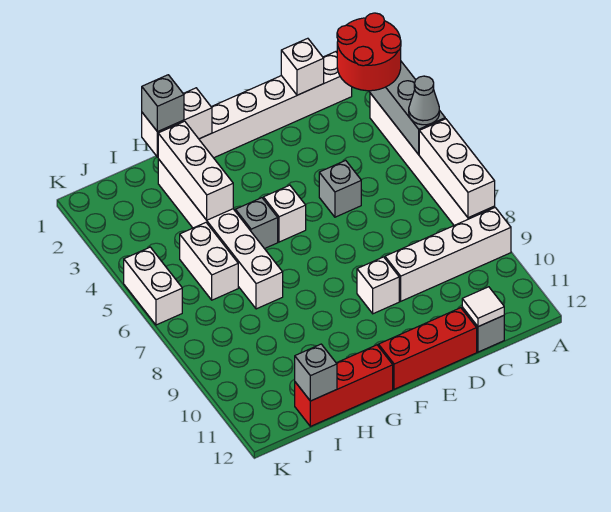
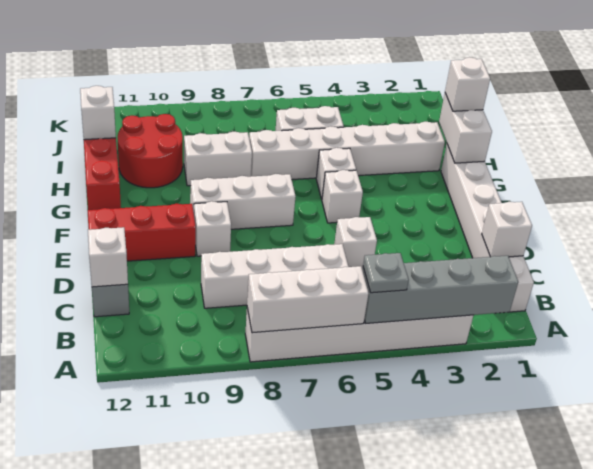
red 2x2 round brick [337,13,401,91] -> red 2x2 round brick moved to [118,114,183,188]
grey 1x1 cone [409,76,439,125] -> grey 1x1 plate [363,253,409,293]
white 1x4 brick [385,208,511,301] -> white 1x4 brick turned to [201,244,348,308]
white 1x1 tile [462,287,504,327] -> white 1x1 brick [88,227,128,287]
grey 1x1 brick [319,160,361,217] -> white 1x1 brick [334,217,377,269]
red 1x3 brick [378,308,477,389] -> red 1x3 brick turned to [88,204,196,261]
grey 1x1 brick [235,198,278,249] -> white 1x1 brick [316,148,356,199]
grey 1x1 brick [142,75,184,132] -> white 1x1 brick [445,57,490,111]
white 1x3 brick [158,121,233,220] -> white 1x3 brick moved to [190,174,296,229]
grey 1x1 brick [295,344,337,401] -> white 1x1 brick [80,86,116,140]
white 1x2 brick [124,247,182,325] -> white 1x2 brick moved to [184,132,252,186]

